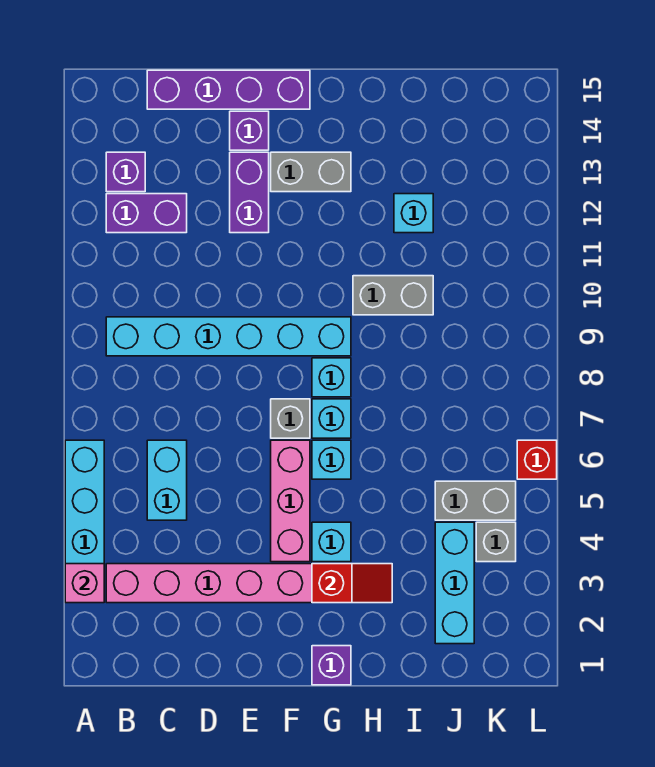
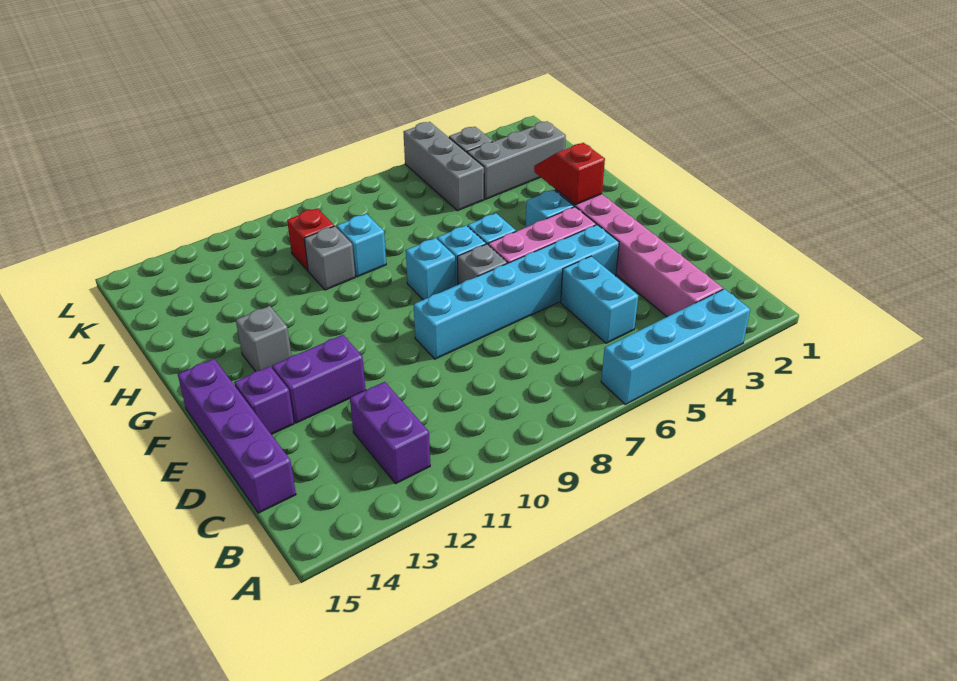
pink 1x1 brick [65,564,104,603] -> none
cyan 1x6 brick [106,317,351,356] -> cyan 1x6 brick turned to [414,225,619,359]
purple 1x1 brick [106,152,145,192] -> none
cyan 1x2 brick [147,440,187,520] -> cyan 1x2 brick turned to [561,256,638,343]
grey 1x2 brick [271,152,351,192] -> grey 1x1 brick [236,306,292,372]
purple 1x1 brick [312,646,351,685] -> none
grey 1x2 brick [353,276,433,315] -> grey 1x1 brick [304,226,355,290]
cyan 1x1 brick [394,194,433,233] -> cyan 1x1 brick moved to [337,214,386,277]
cyan 1x3 brick [435,522,474,644] -> grey 1x3 brick [467,121,566,199]
grey 1x2 brick [435,481,516,520] -> grey 1x3 brick [403,122,484,211]
red 1x1 brick [517,440,557,479] -> red 1x1 brick moved to [287,208,334,271]

